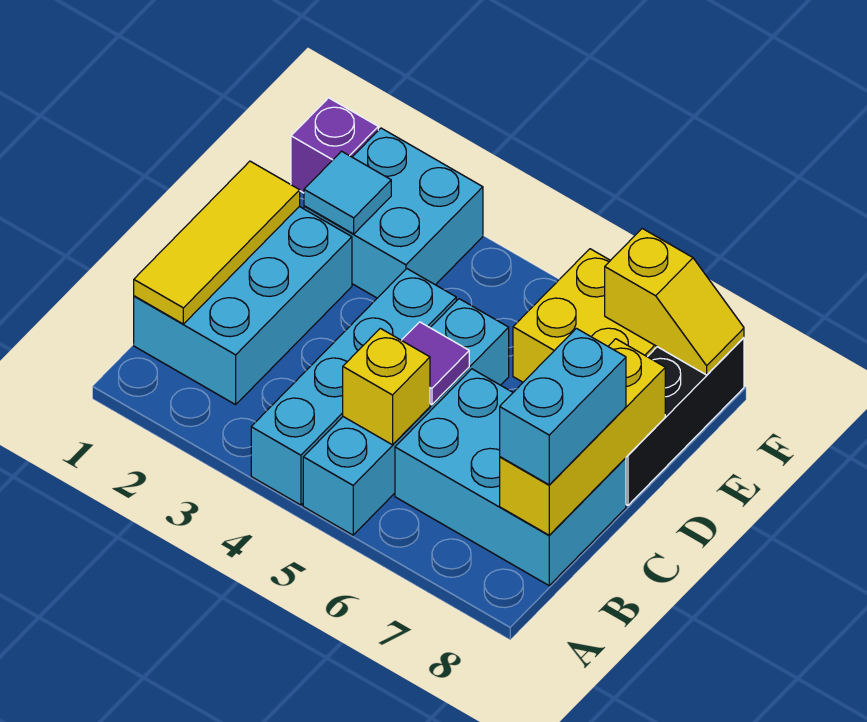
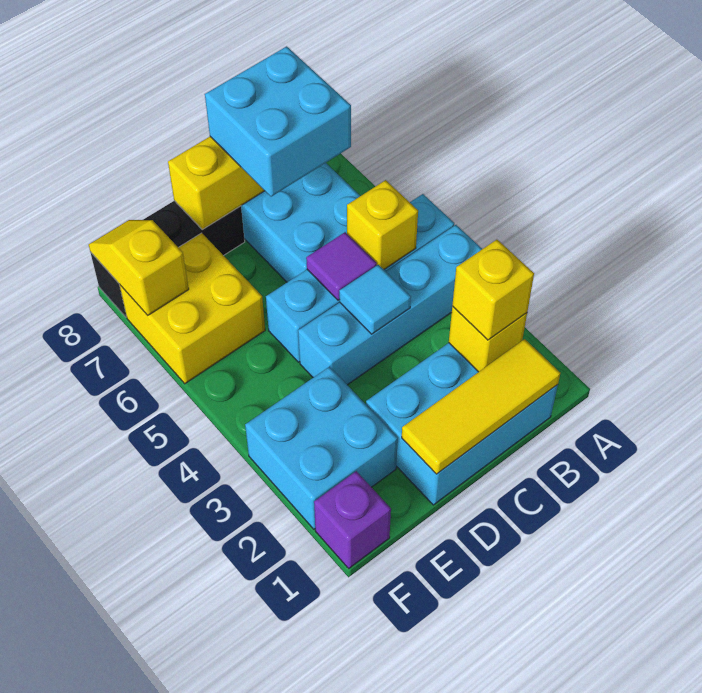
none -> yellow 1x1 brick [449,307,527,372]
none -> yellow 1x1 brick [452,240,534,340]
cyan 1x2 brick [500,328,626,485] -> cyan 2x2 brick [205,46,351,197]
cyan 1x1 tile [304,151,391,234] -> cyan 1x1 tile moved to [339,265,411,334]

